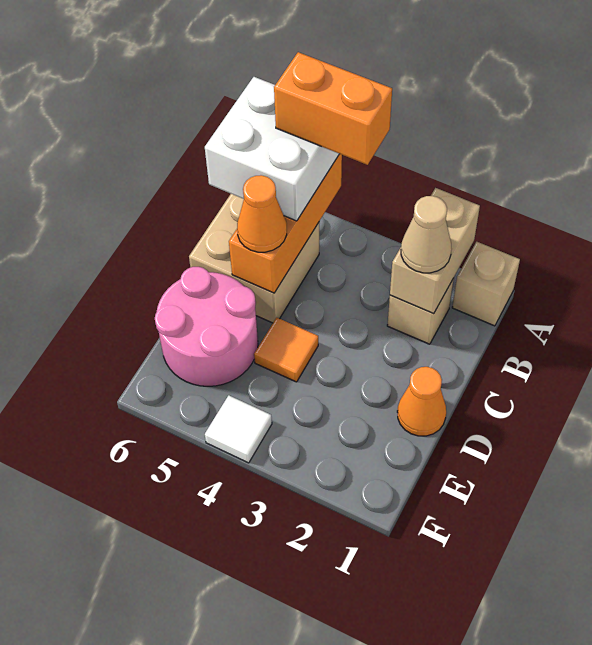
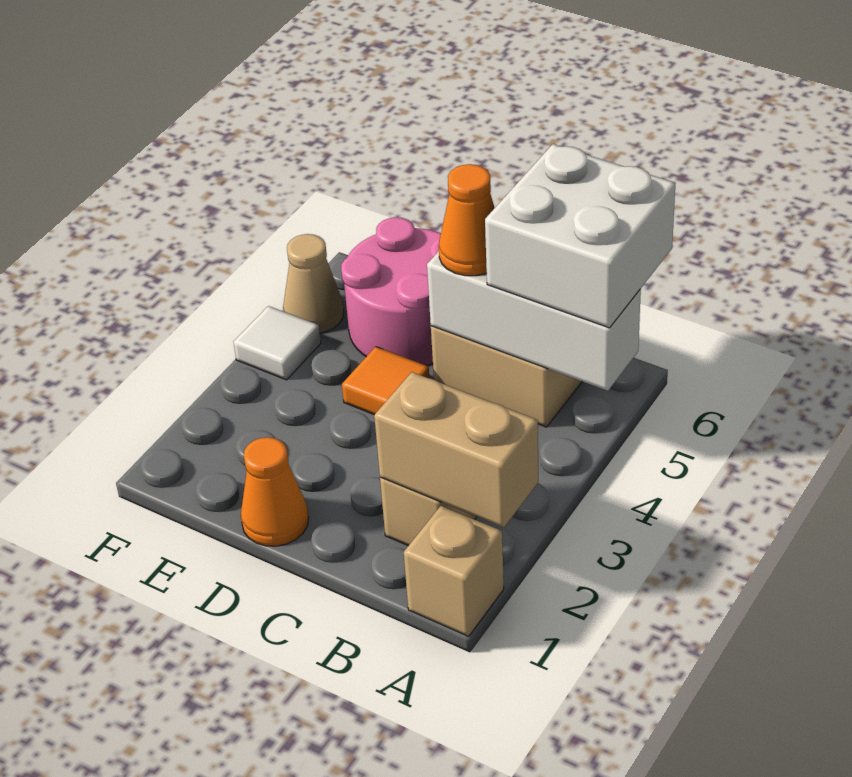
orange 1x2 brick [274,52,392,165] -> none
orange 1x3 brick [229,154,342,293] -> white 1x3 brick [427,251,641,391]
tan 1x1 cone [401,196,452,273] -> tan 1x1 cone moved to [283,234,344,333]

